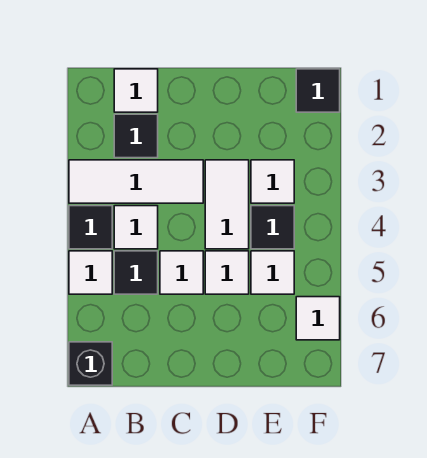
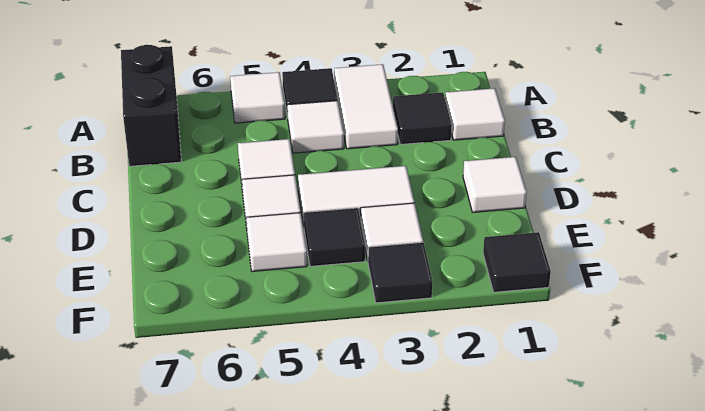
white 1x3 tile [69,160,203,203] -> white 1x2 tile [334,64,398,149]
black 1x1 brick [69,342,112,385] -> black 1x2 brick [121,45,181,166]
black 1x1 tile [114,251,158,294] -> black 1x1 tile moved to [368,242,433,303]
white 1x1 tile [296,297,340,340] -> white 1x1 tile moved to [463,157,527,212]

